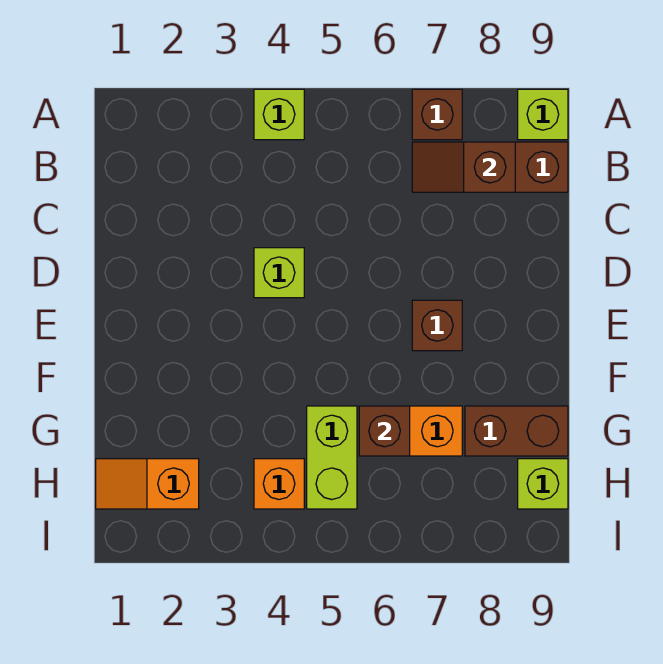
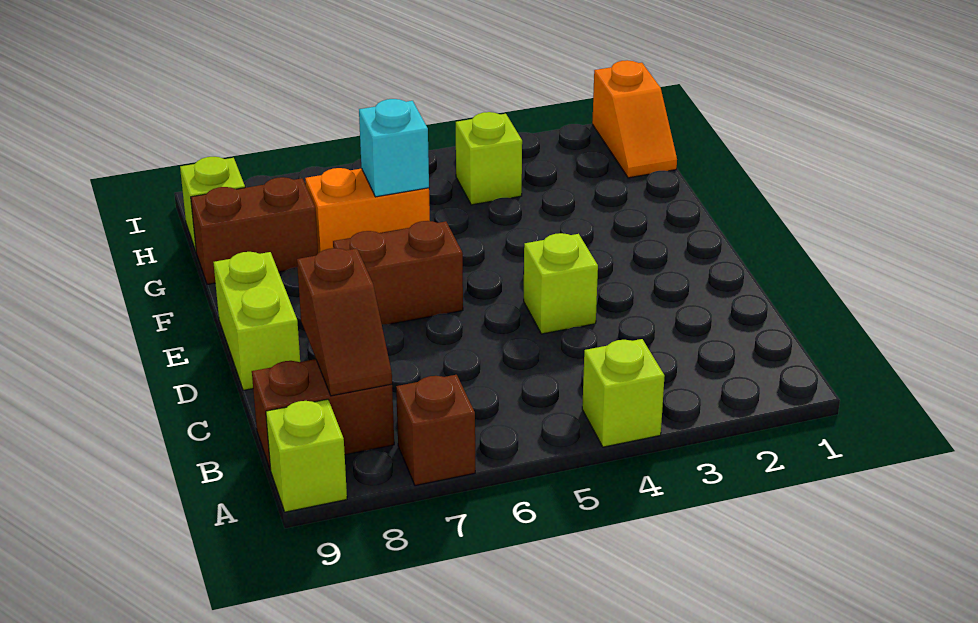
brown 1x2 slope [412,142,515,192] -> brown 1x2 slope turned to [297,248,392,396]
brown 1x1 brick [412,300,462,351] -> brown 1x2 brick [333,221,463,324]
lime 1x2 brick [307,406,357,509] -> lime 1x2 brick moved to [214,252,300,390]
brown 1x1 brick [359,406,410,456] -> cyan 1x1 brick [359,99,429,197]
orange 1x2 slope [96,459,199,509] -> orange 1x2 slope turned to [592,60,677,178]
orange 1x1 brick [254,459,304,509] -> lime 1x1 brick [456,112,522,205]

